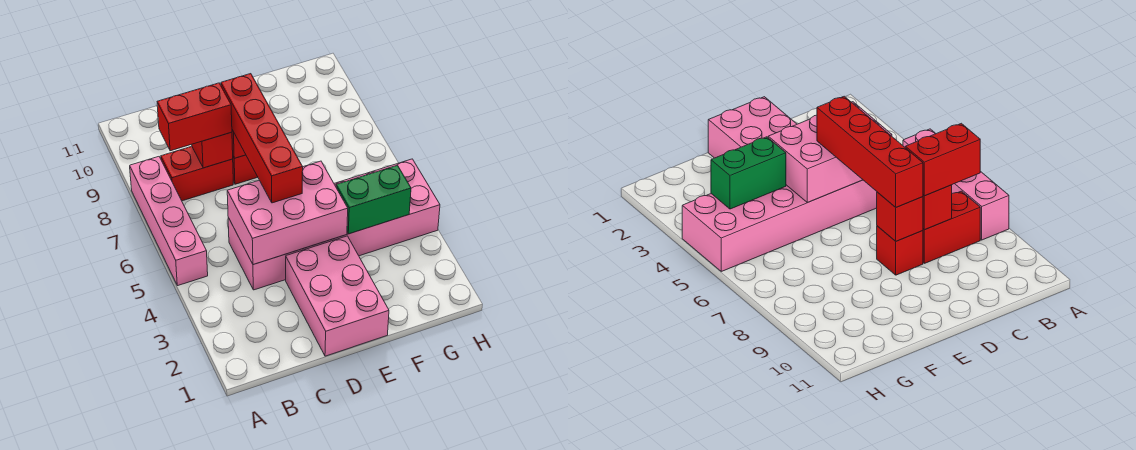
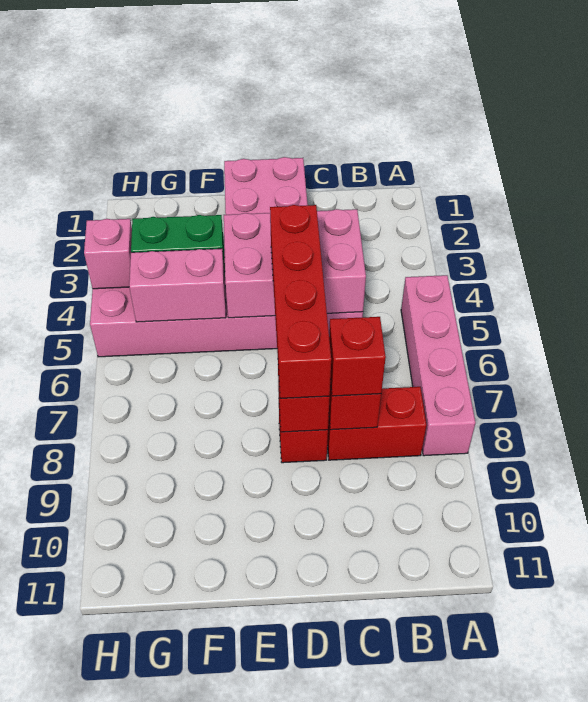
red 1x2 brick [157,83,232,151] -> red 1x1 brick [329,317,386,396]
none -> pink 1x2 brick [129,249,226,322]
none -> pink 1x1 brick [84,219,132,289]

